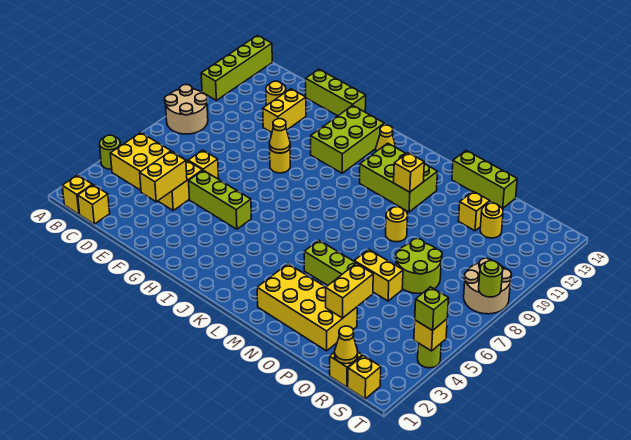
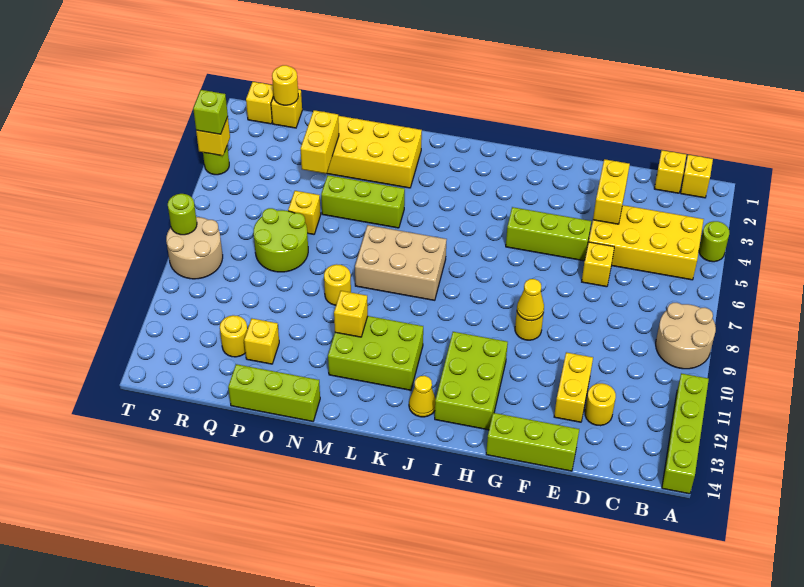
none -> tan 2x3 brick [355,225,447,300]
yellow 1x2 brick [354,249,403,301] -> yellow 1x1 brick [288,191,321,234]
yellow 1x1 cone [335,326,358,364] -> yellow 1x1 round brick [272,65,298,105]

